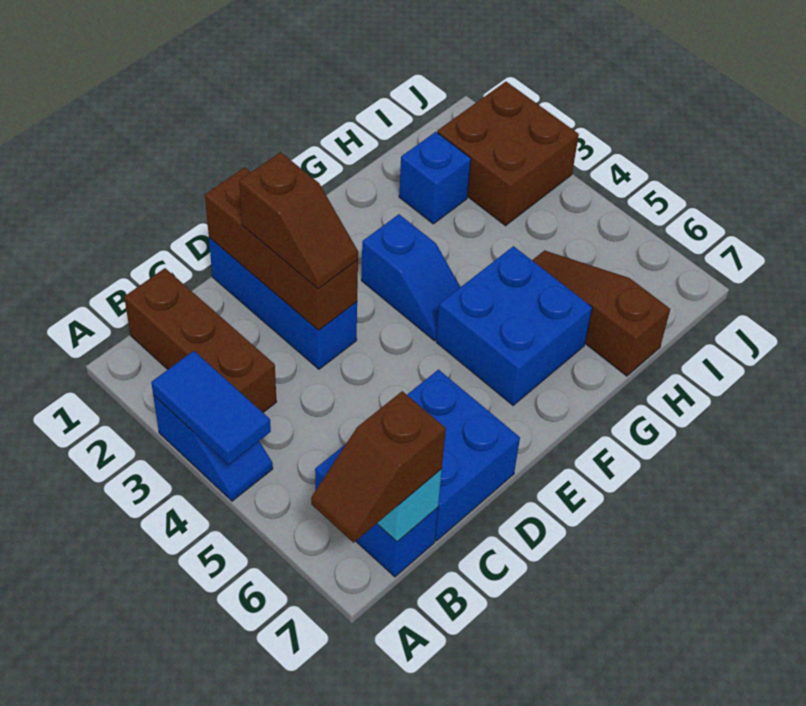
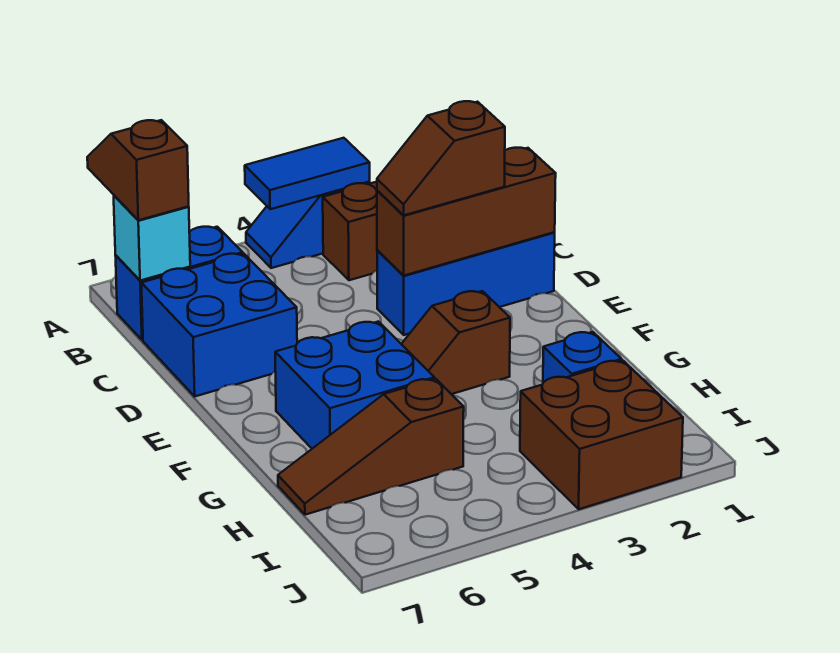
blue 1x2 slope [361,214,460,341] -> brown 1x2 slope [402,291,510,394]
brown 1x3 slope [532,250,670,376] -> brown 1x3 slope turned to [278,379,464,515]

